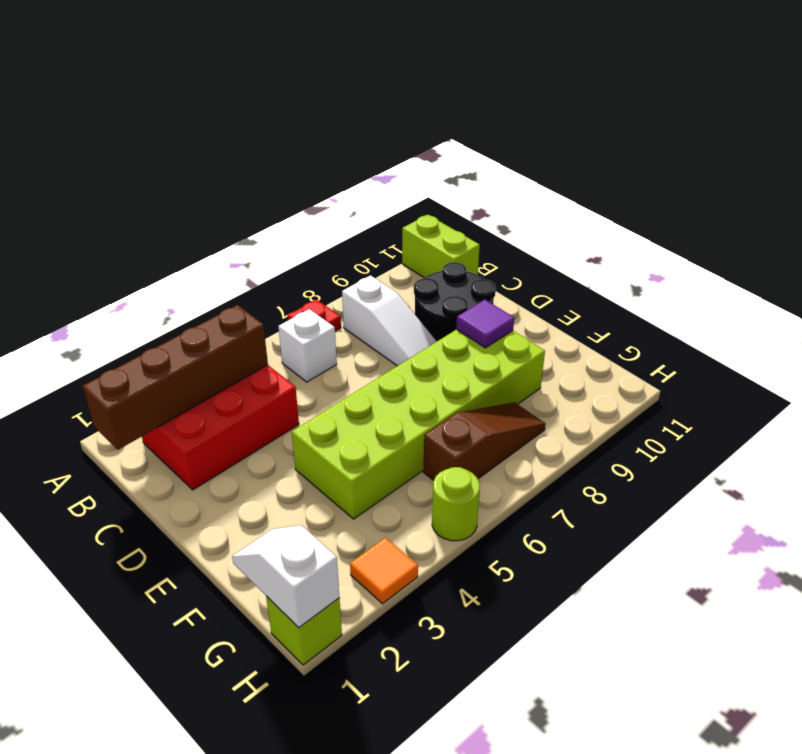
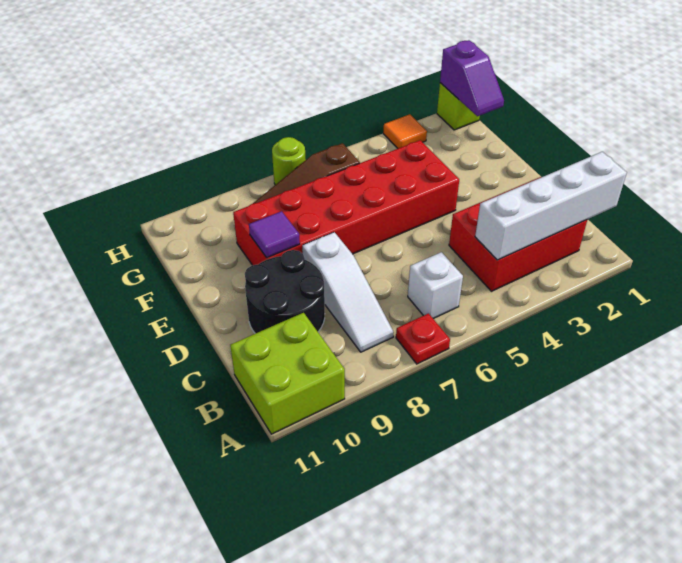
lime 1x2 brick [402,215,480,278] -> lime 2x2 brick [230,313,345,434]
brown 1x4 brick [83,305,268,450] -> white 1x4 brick [475,152,627,260]
white 1x3 slope [342,276,437,366] -> white 1x3 slope turned to [302,232,394,352]
lime 2x6 brick [292,329,545,519] -> red 2x6 brick [233,140,459,265]
white 1x2 slope [232,525,339,628] -> purple 1x2 slope [440,40,504,116]
lime 1x1 round brick [432,467,480,541] -> lime 1x1 round brick moved to [272,137,306,185]

